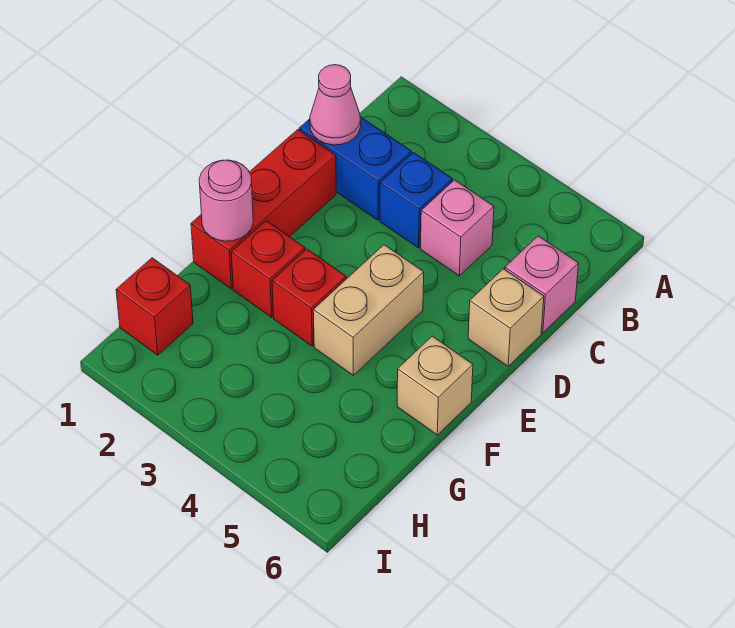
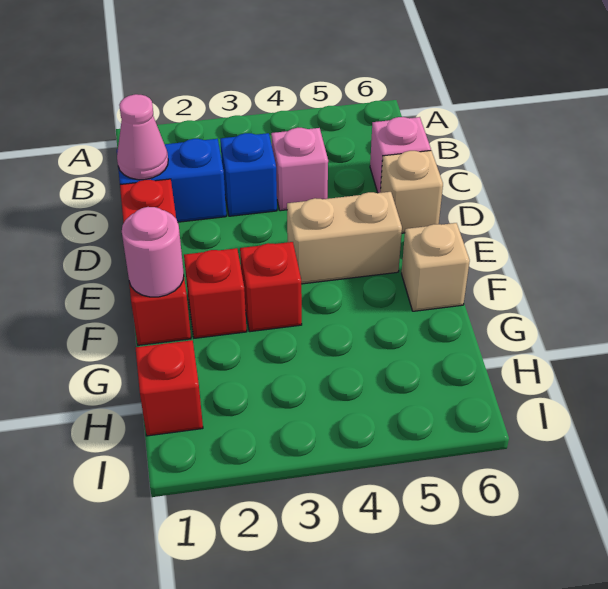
tan 1x2 brick [313,245,424,375] -> tan 1x2 brick turned to [287,192,402,284]

